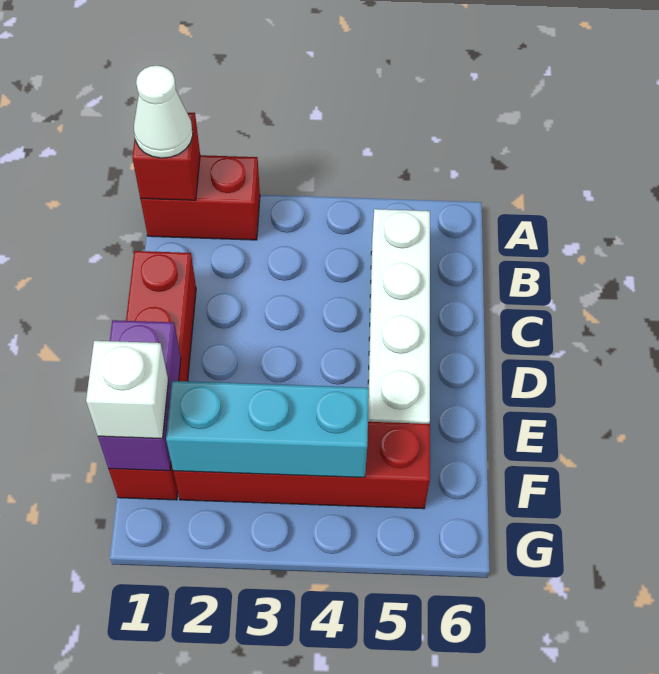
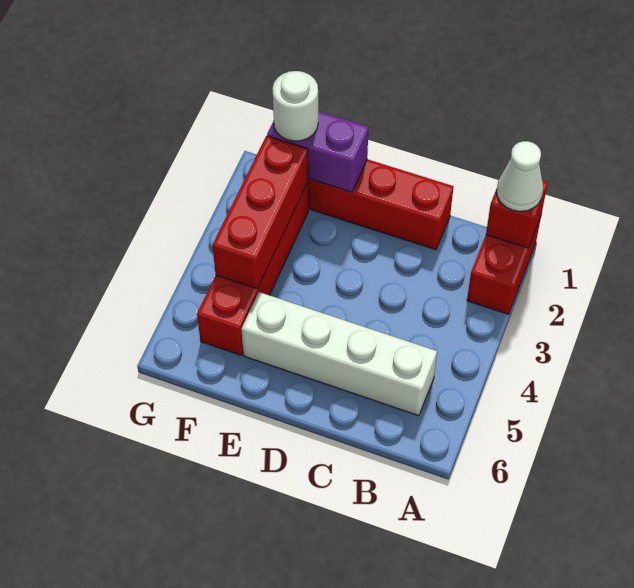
white 1x1 brick [86,341,168,439] -> white 1x1 round brick [272,71,318,141]
cyan 1x3 brick [166,381,369,478] -> red 1x3 brick [212,136,308,289]

